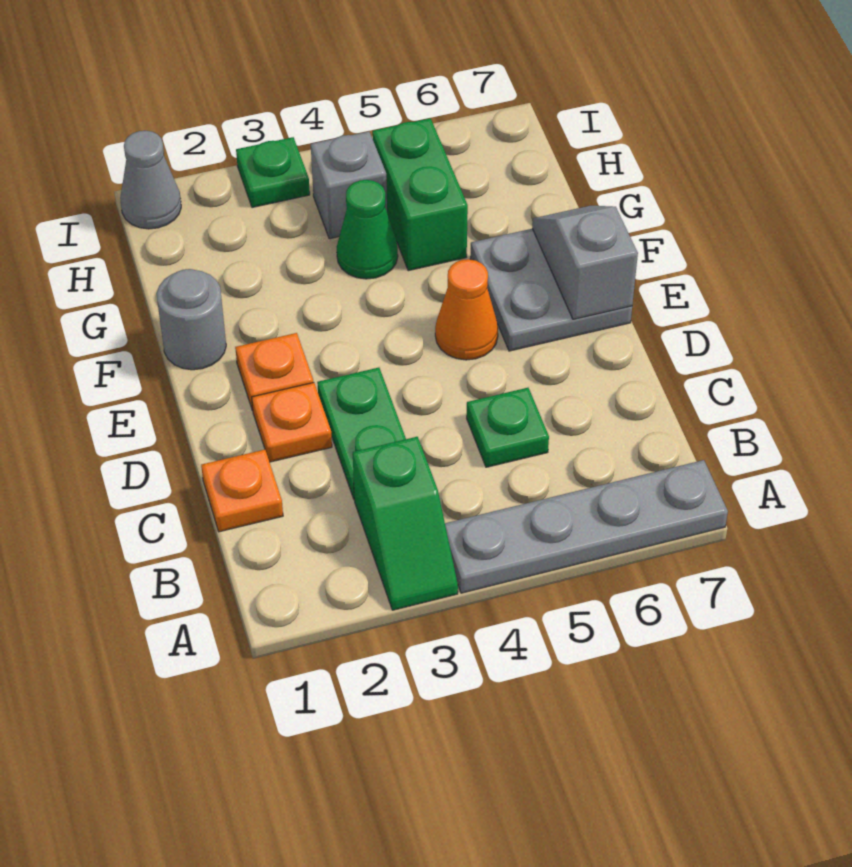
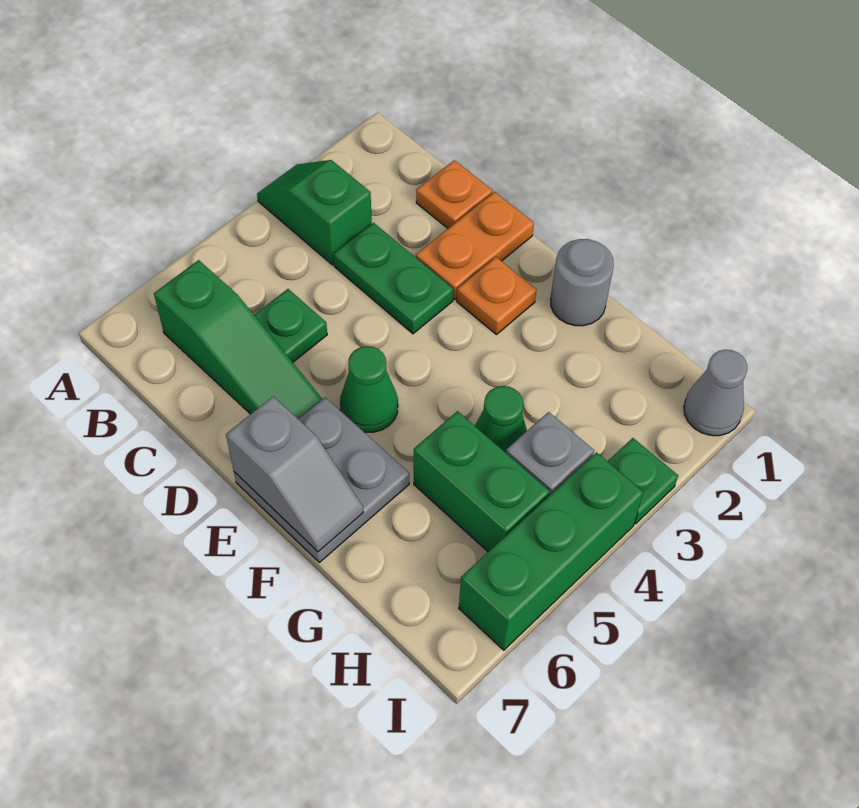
grey 1x4 plate [445,460,728,593] -> none
none -> green 1x3 slope [154,260,322,419]
orange 1x1 plate [252,383,332,462] -> orange 1x2 plate [416,192,534,300]
orange 1x1 cone [435,259,498,360] -> green 1x1 cone [340,346,398,432]
none -> green 1x3 brick [459,452,643,650]

